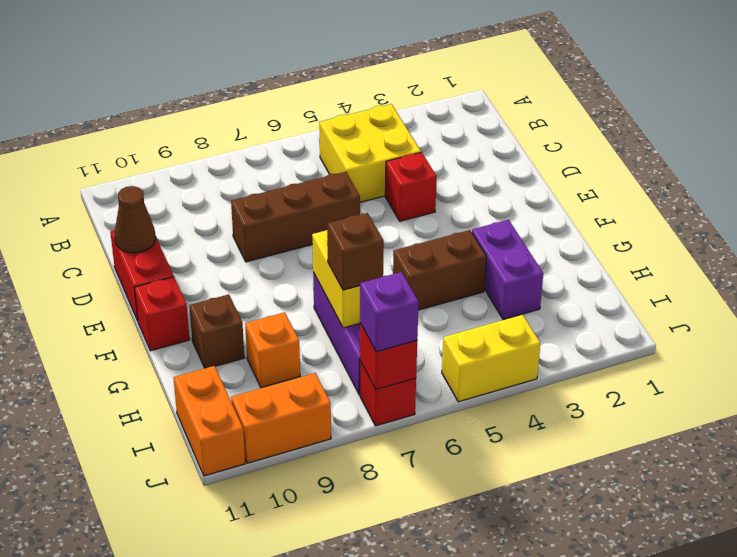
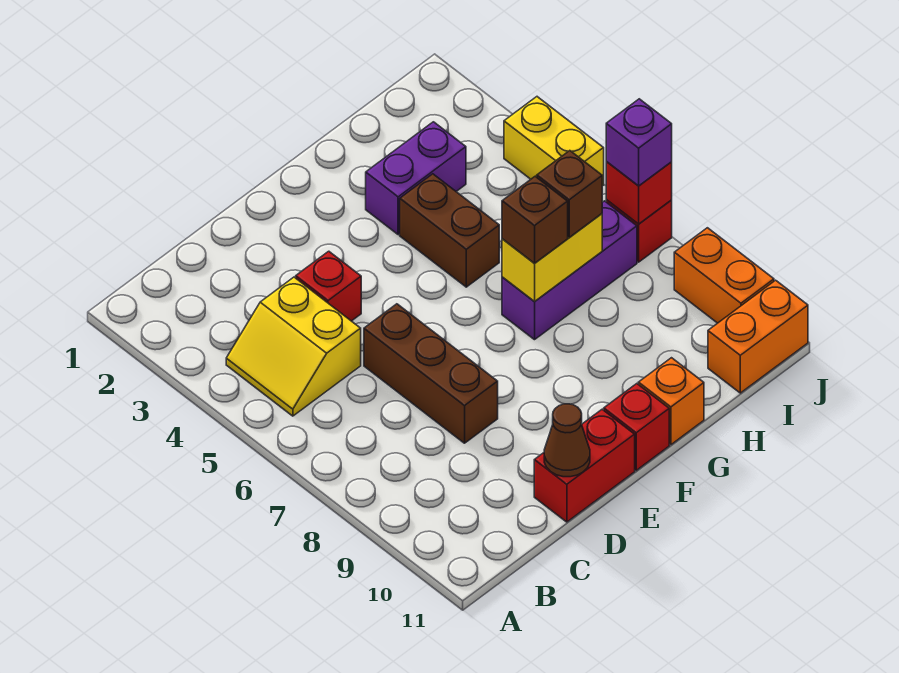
yellow 2x2 brick [319,104,421,202] -> yellow 2x2 slope [226,277,361,416]
brown 1x1 brick [189,294,244,368] -> brown 1x1 brick moved to [502,176,568,263]
orange 1x1 brick [245,312,300,388] -> orange 1x1 brick moved to [638,358,704,445]

